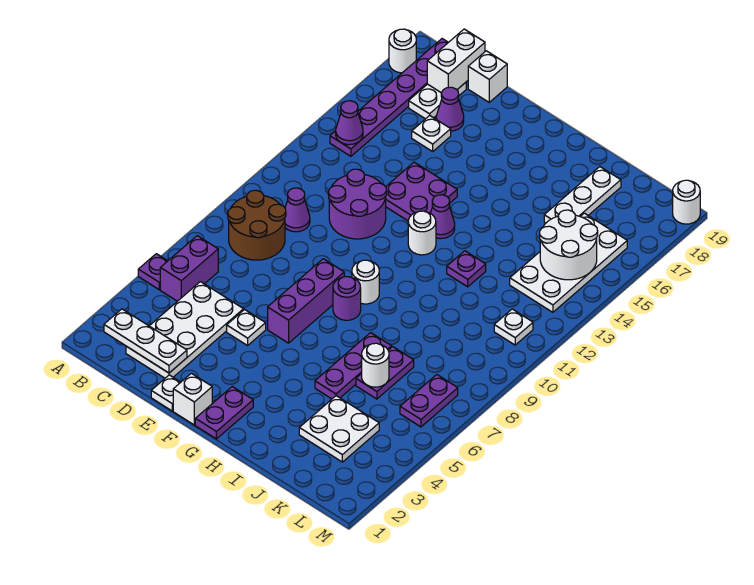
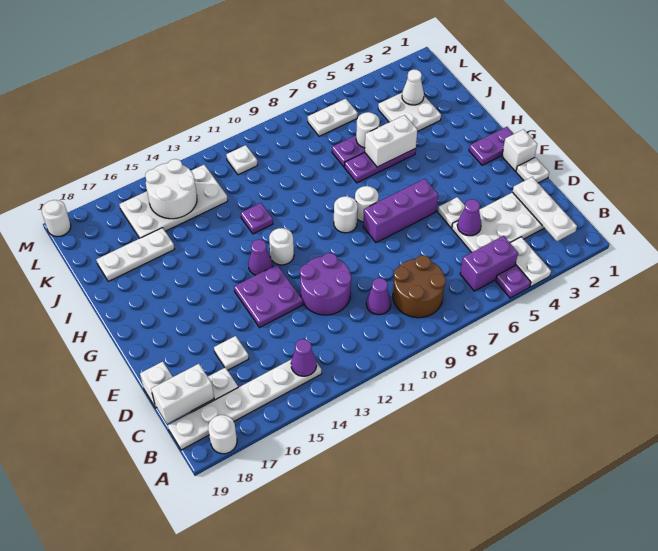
none -> white 1x2 plate [510,237,551,287]
purple 1x6 plate [330,39,448,156] -> white 1x6 plate [168,359,322,450]
purple 1x1 cone [436,87,464,131] -> purple 1x1 cone moved to [457,199,481,236]
purple 1x1 round brick [333,277,361,320] -> white 1x1 round brick [354,186,379,222]
none -> white 1x2 brick [365,115,417,167]
none -> white 1x1 cone [402,69,424,105]
purple 1x2 plate [400,375,458,427] -> white 1x2 plate [307,99,358,136]

